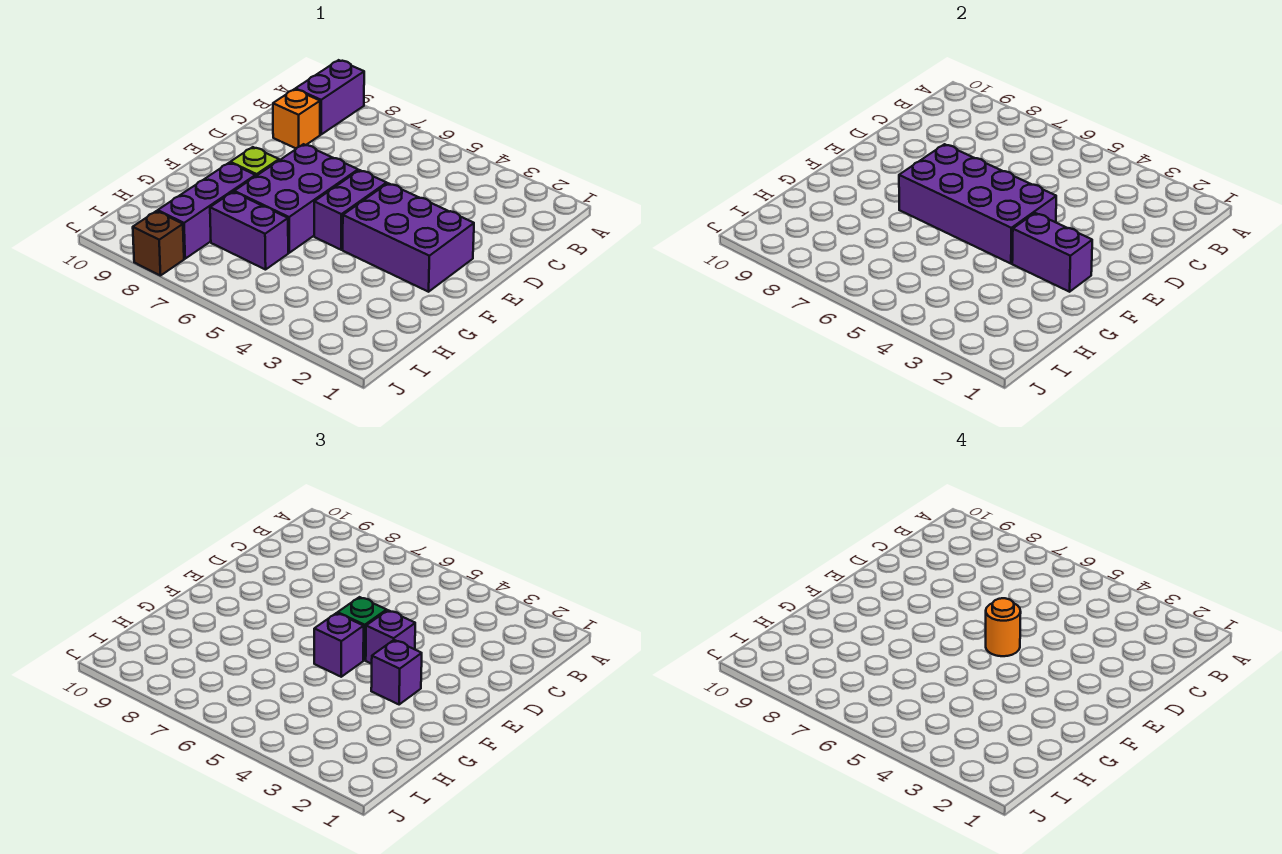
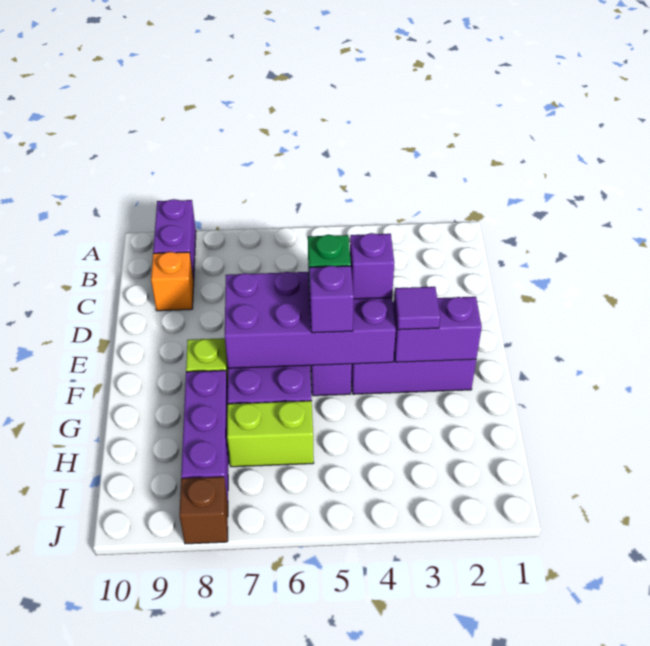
orange 1x1 round brick [986,598,1021,656] -> none
purple 1x1 brick [371,640,422,705] -> purple 1x1 tile [394,287,440,330]
purple 1x2 brick [210,192,288,270] -> lime 1x2 brick [227,401,314,467]

